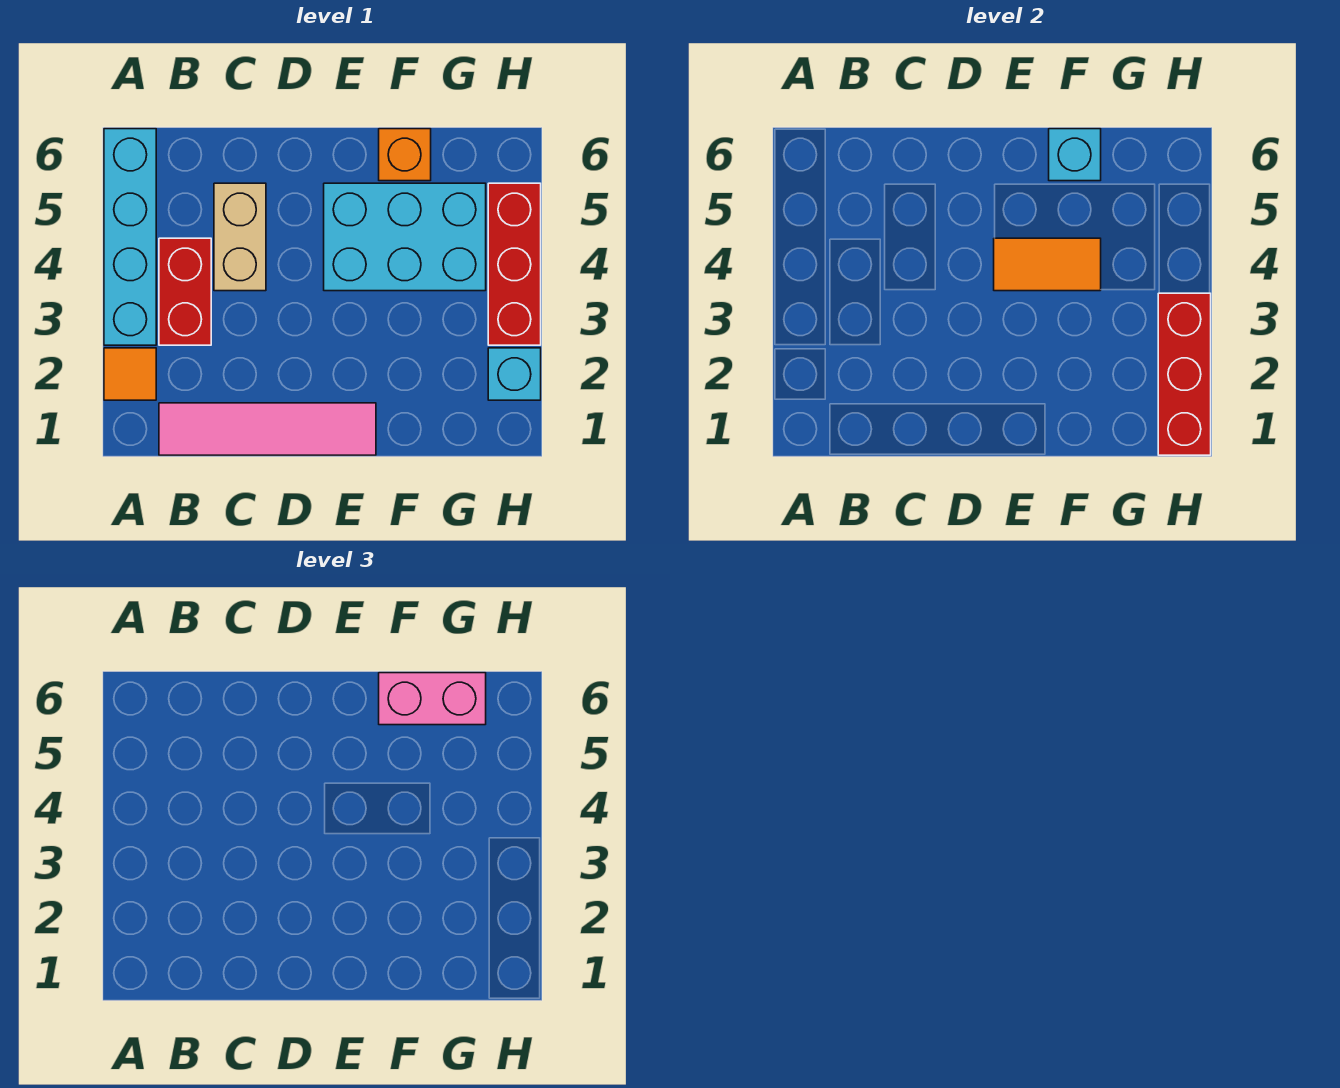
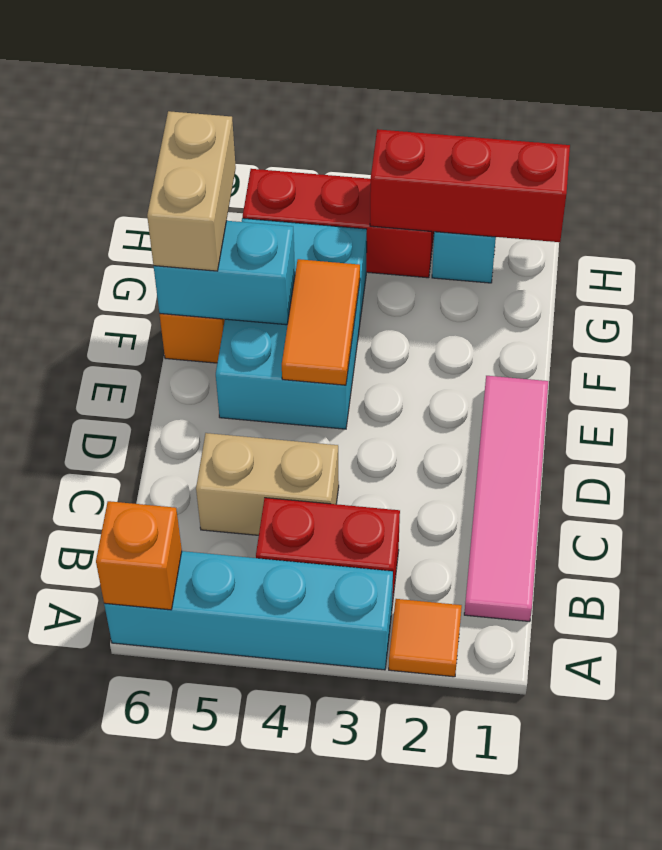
none -> orange 1x1 brick [96,501,182,610]
cyan 1x1 brick [1049,129,1101,181] -> cyan 1x2 brick [154,221,295,325]
pink 1x2 brick [379,673,486,725] -> tan 1x2 brick [147,111,236,271]

